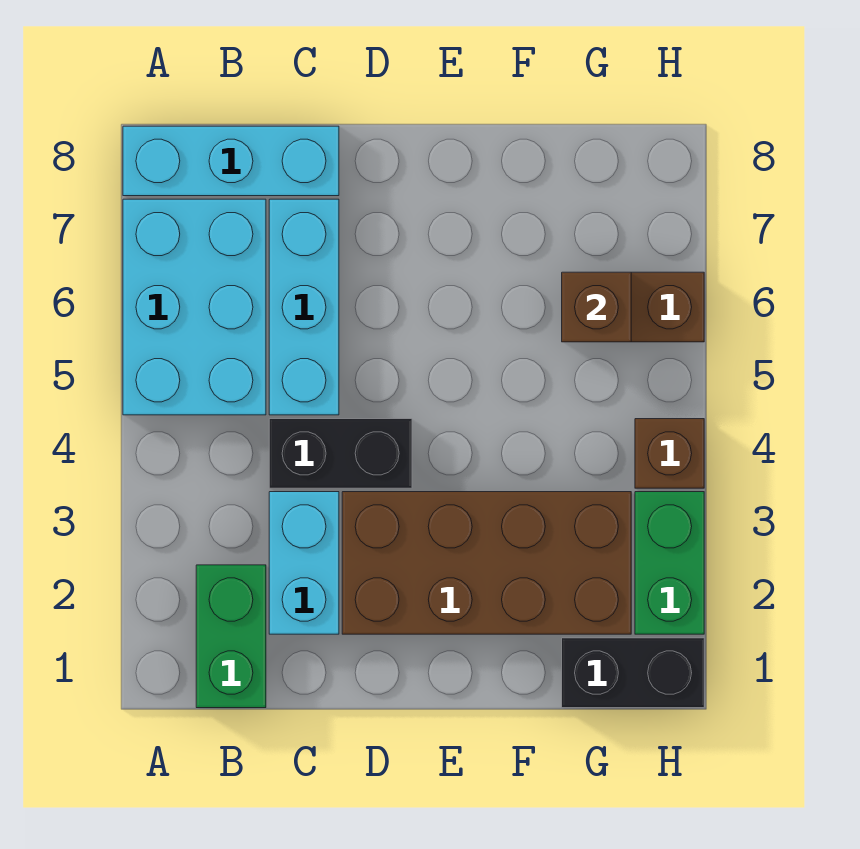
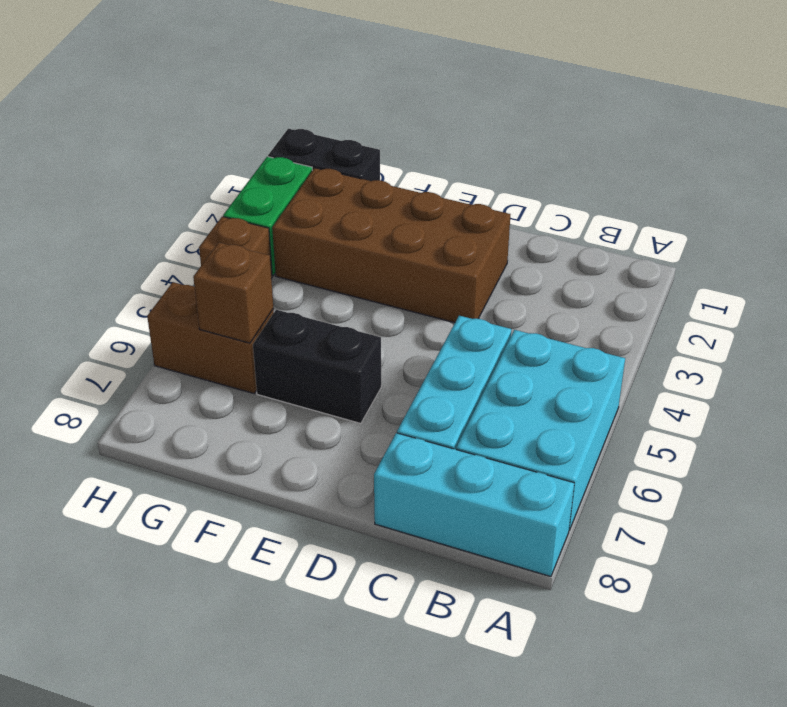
green 1x2 brick [196,565,266,708] -> none
cyan 1x2 brick [269,492,339,634] -> none
black 1x2 brick [269,419,412,488] -> black 1x2 brick moved to [253,310,381,424]

